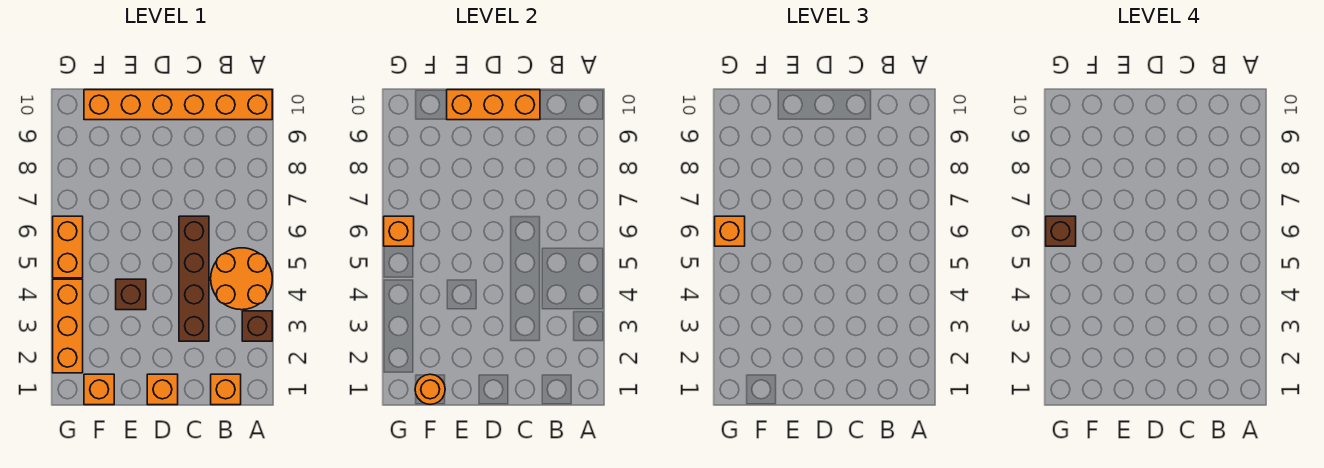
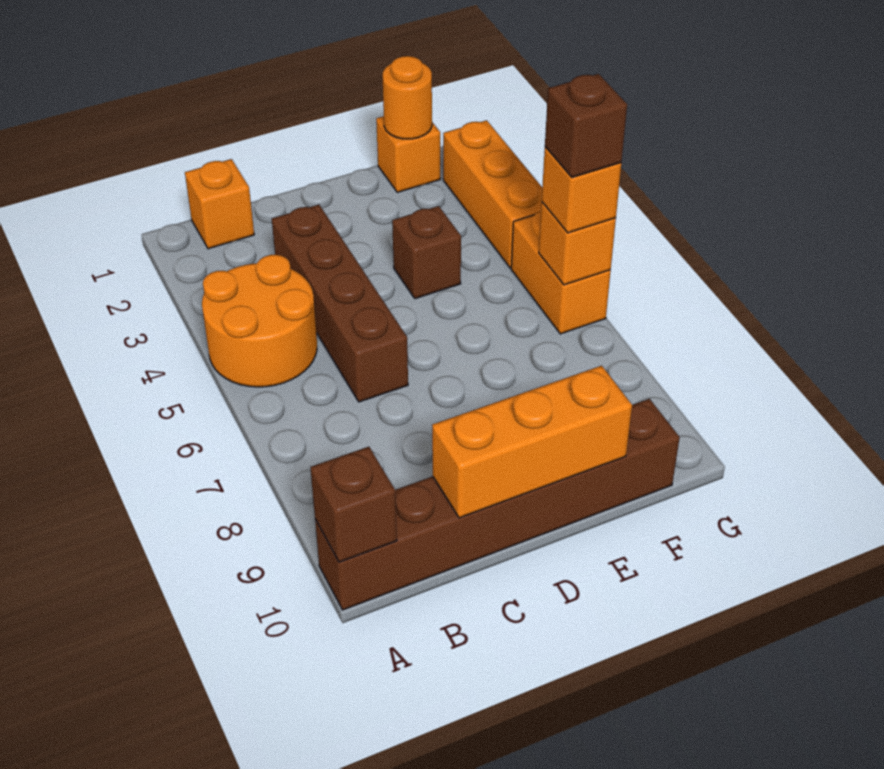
brown 1x1 brick [242,311,272,341] -> brown 1x1 brick moved to [310,447,397,562]
orange 1x6 brick [84,90,272,120] -> brown 1x6 brick [315,399,680,610]
orange 1x1 brick [147,374,178,405] -> none

